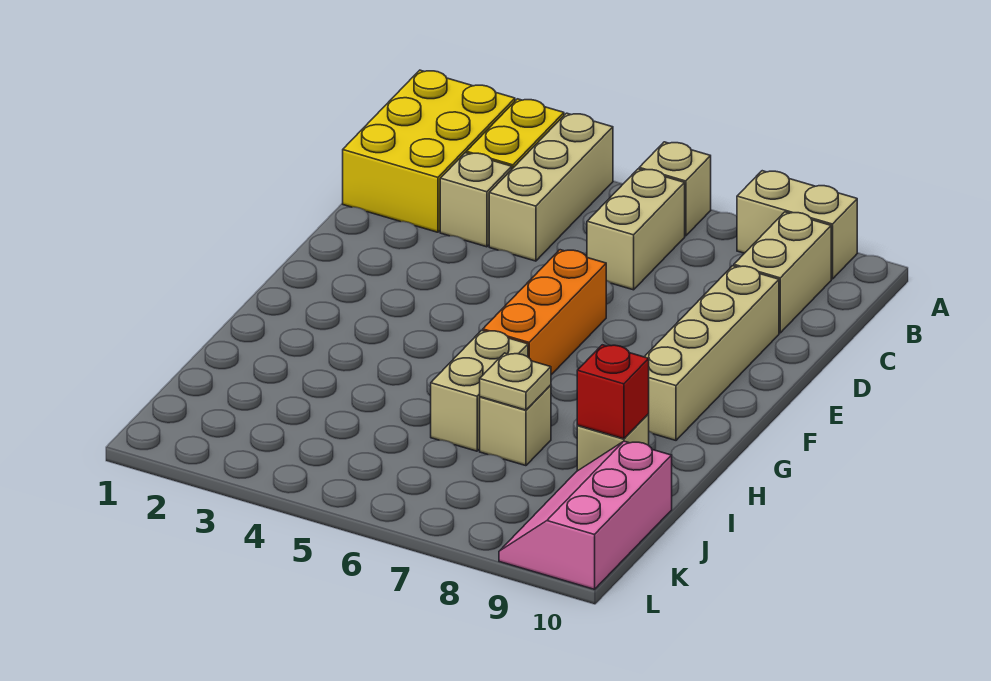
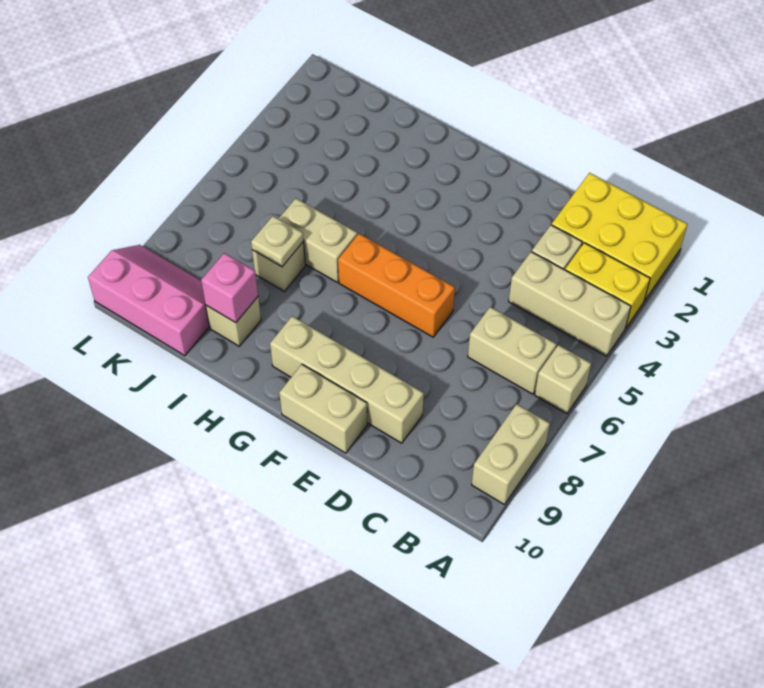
tan 1x2 brick [734,212,831,333] -> tan 1x2 brick moved to [279,364,367,453]
red 1x1 brick [577,345,649,439] -> pink 1x1 brick [201,253,258,323]

